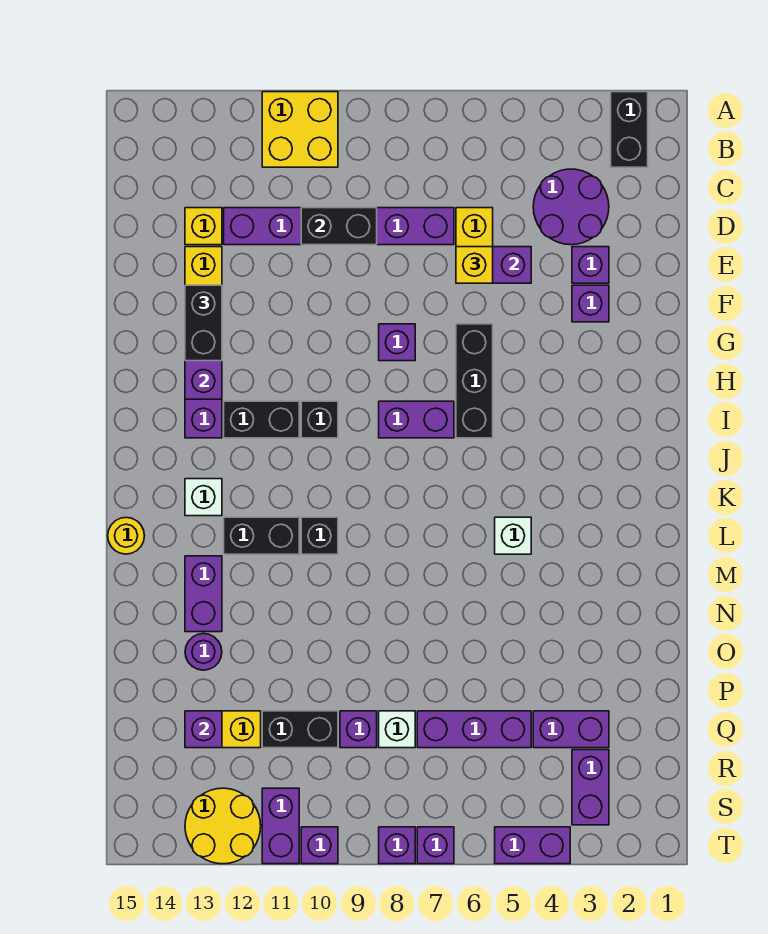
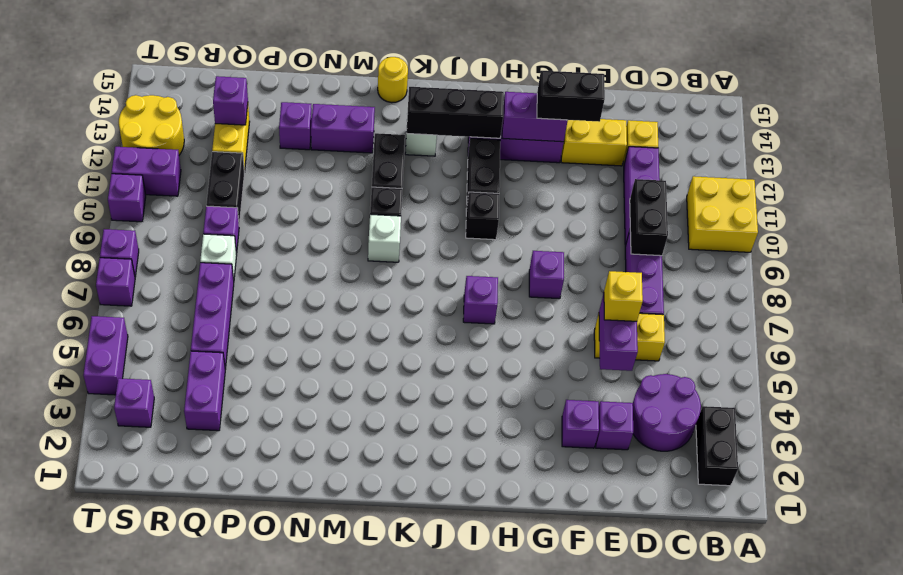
black 1x2 brick [611,92,648,167] -> black 1x2 brick turned to [696,406,738,486]
black 1x3 brick [456,324,493,438] -> black 1x3 brick moved to [407,87,504,138]
purple 1x2 brick [379,401,454,438] -> purple 1x1 brick [463,276,498,324]
white 1x1 brick [495,517,531,554] -> white 1x1 brick moved to [368,214,401,262]
purple 1x1 round brick [185,634,222,670] -> purple 1x1 brick [279,102,312,150]
purple 1x2 brick [572,750,609,825] -> purple 1x1 brick [114,378,154,427]

